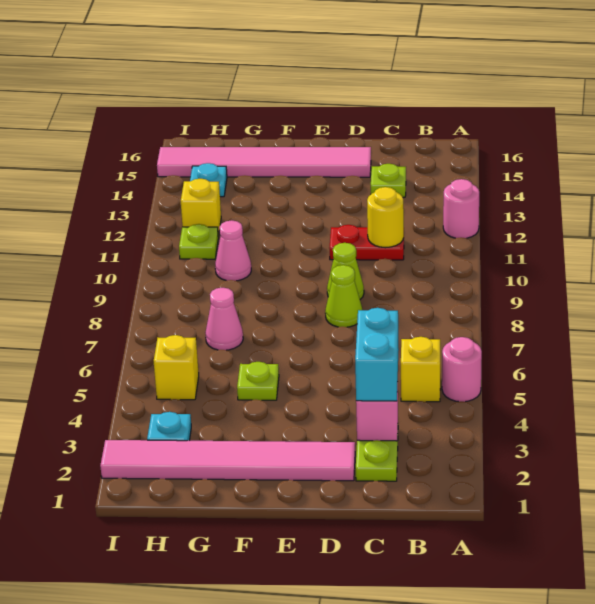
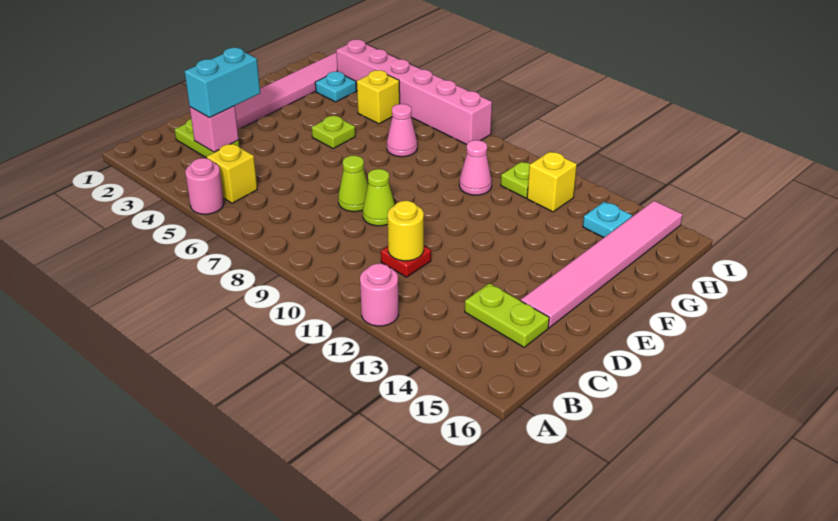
cyan 1x2 brick [355,308,399,401] -> cyan 1x2 brick turned to [184,48,260,118]
red 1x2 plate [329,225,404,260] -> red 1x1 plate [381,246,431,277]
lime 1x1 plate [371,164,406,197] -> lime 1x2 plate [465,283,549,347]
none -> pink 1x6 brick [336,39,492,145]

